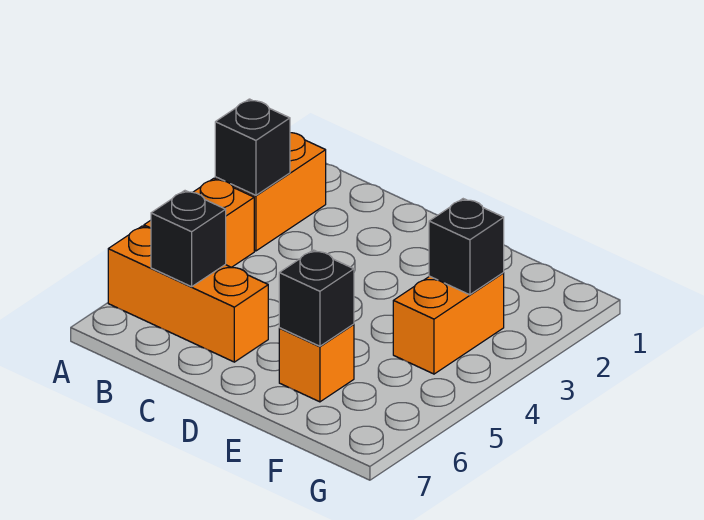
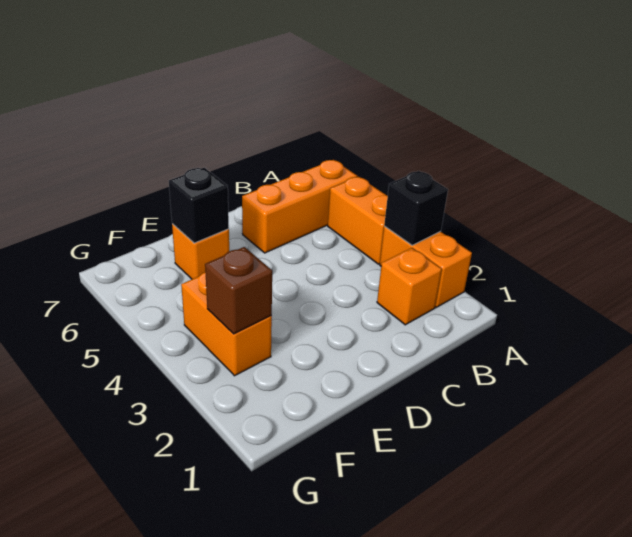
none -> orange 1x1 brick [377,248,442,325]
black 1x1 brick [151,191,226,287] -> none
black 1x1 brick [429,199,504,295] -> brown 1x1 brick [205,247,272,334]

